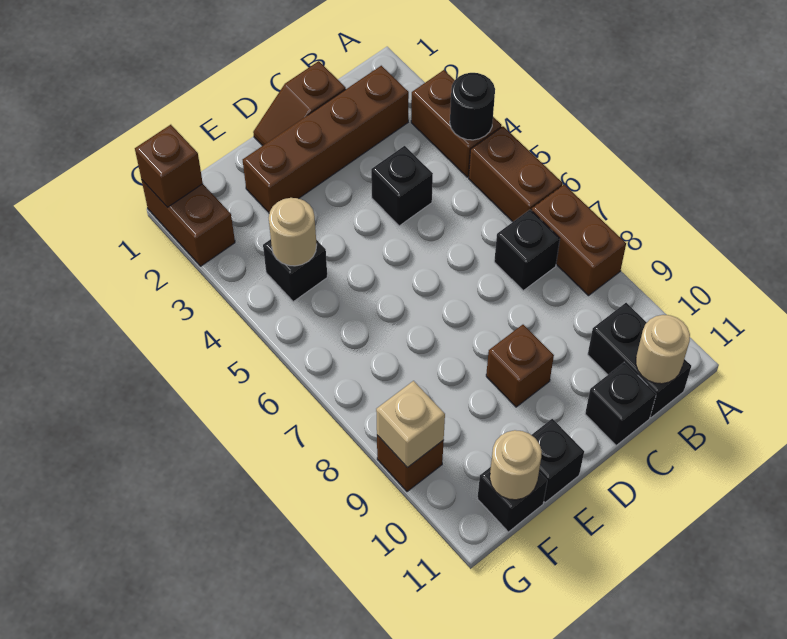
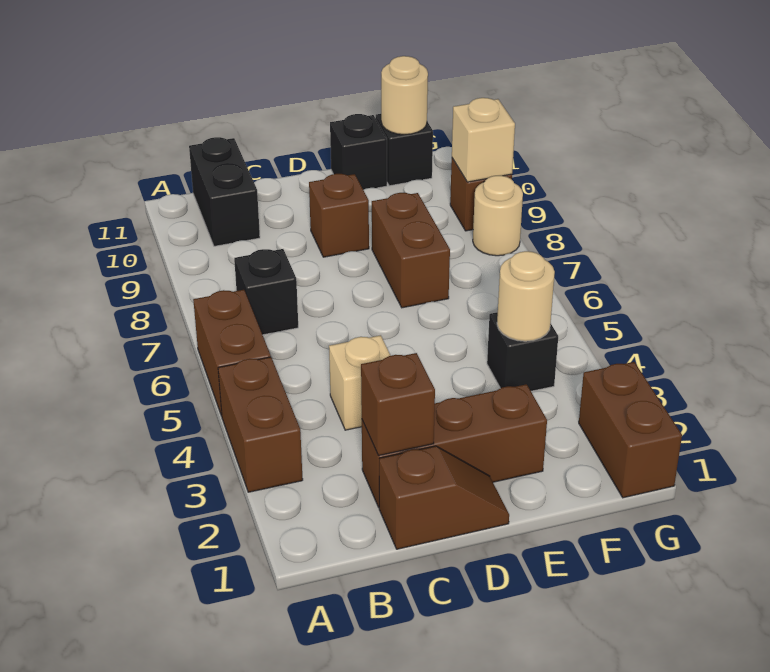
black 1x1 round brick [450,73,495,140] -> none
brown 1x2 brick [531,185,626,296] -> brown 1x2 brick moved to [372,193,450,308]
brown 1x4 brick [243,66,409,212] -> brown 1x3 brick [362,384,547,507]
tan 1x1 round brick [636,315,690,384] -> tan 1x1 round brick moved to [473,176,523,256]
black 1x1 brick [371,146,433,226] -> tan 1x1 brick [329,335,391,430]
black 1x1 brick [585,362,656,445] -> none
brown 1x1 brick [135,125,203,207] -> brown 1x1 brick moved to [361,353,435,456]

